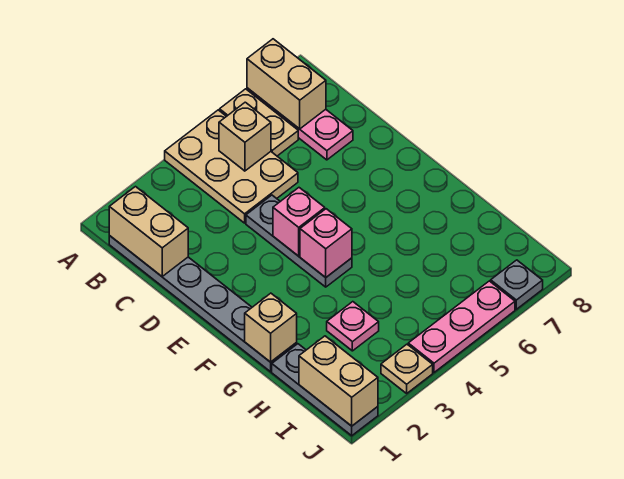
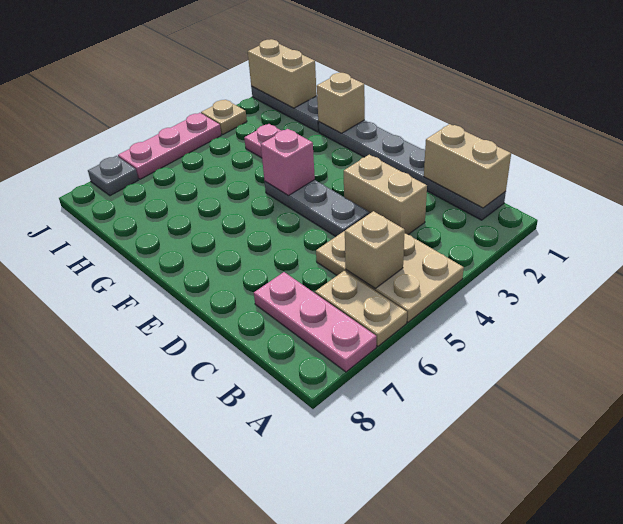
tan 1x2 brick [247,39,326,129] -> tan 1x2 brick moved to [344,155,427,234]
pink 1x1 brick [273,188,325,256] -> none

